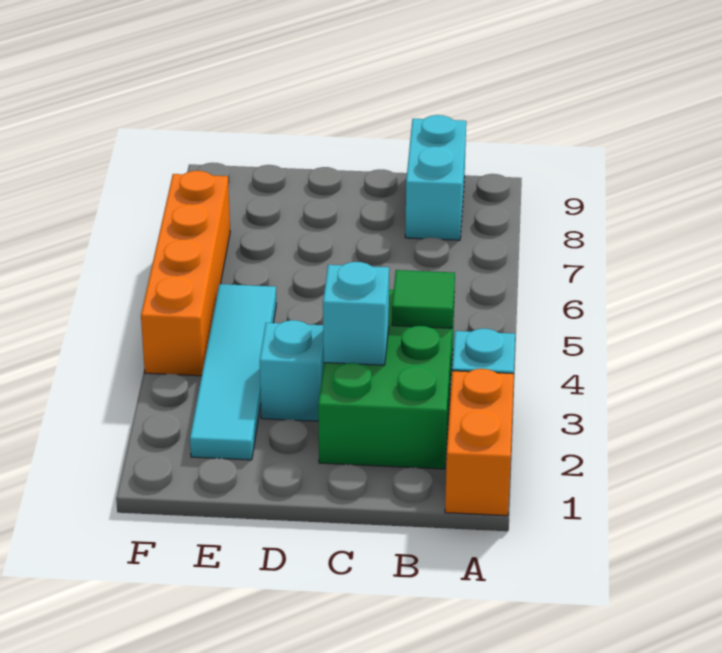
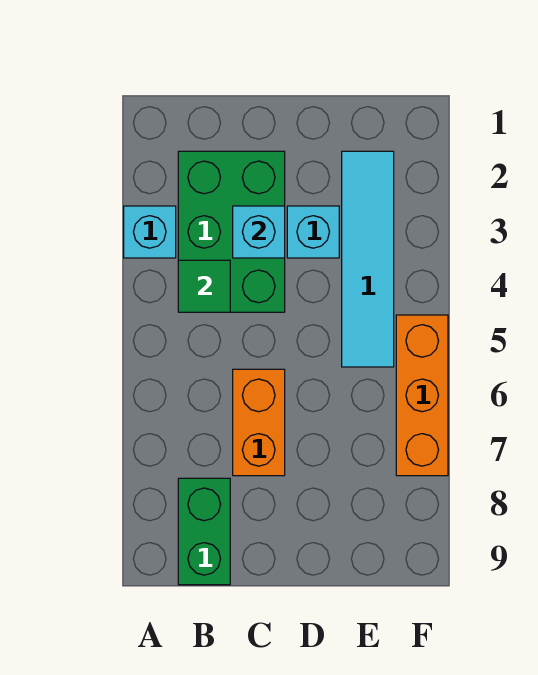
orange 1x2 brick [445,369,514,516] -> orange 1x2 brick moved to [233,369,285,476]
cyan 1x2 brick [405,115,466,240] -> green 1x2 brick [178,478,230,585]
orange 1x4 brick [141,171,230,376] -> orange 1x3 brick [396,315,448,476]

